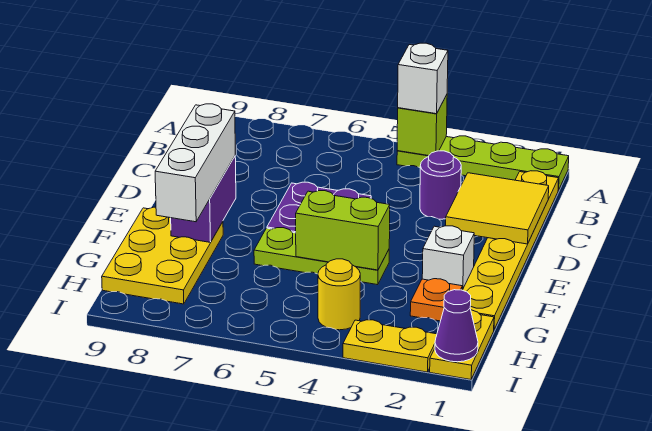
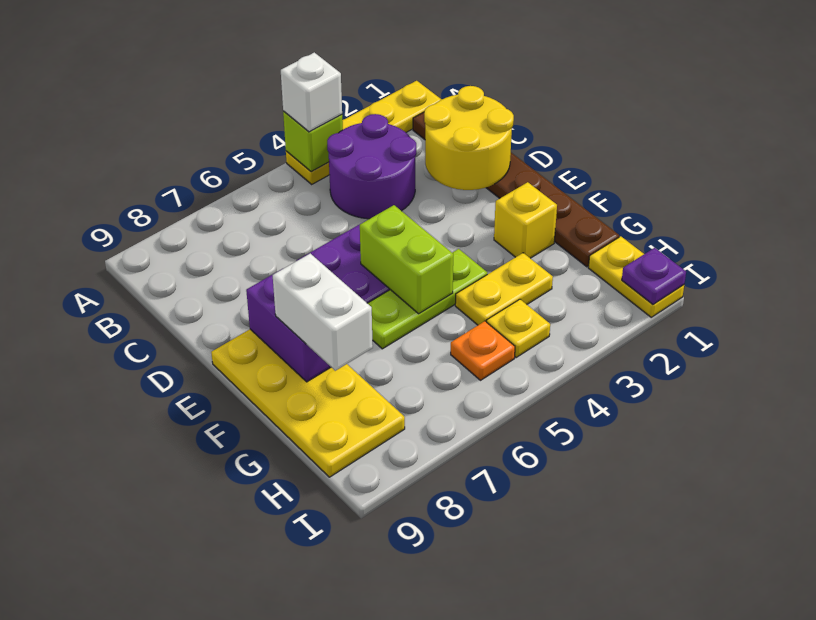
lime 1x4 plate [397,136,569,190] -> yellow 1x4 plate [286,81,442,184]
yellow 1x6 plate [463,171,559,329] -> brown 1x6 plate [413,112,619,267]
yellow 2x2 tile [446,173,549,244] -> yellow 2x2 round brick [424,86,514,190]
purple 1x1 round brick [420,151,461,219] -> purple 2x2 round brick [327,114,416,219]
white 1x3 brick [155,104,235,222] -> white 1x2 brick [273,253,373,371]
white 1x1 brick [422,226,474,290] -> yellow 1x1 brick [494,182,557,258]
lime 1x2 brick [296,191,390,270] -> lime 1x2 brick turned to [360,205,453,314]
yellow 2x3 plate [102,207,223,304] -> yellow 2x4 plate [211,329,405,477]
orange 1x1 plate [410,279,462,321] -> orange 1x1 plate moved to [451,321,515,380]
yellow 1x1 round brick [318,259,360,330] -> yellow 1x1 plate [487,299,550,358]
purple 1x1 cone [435,290,478,362] -> purple 1x1 plate [622,248,686,305]
yellow 1x2 plate [343,320,437,372] -> yellow 1x2 plate moved to [455,253,553,325]

